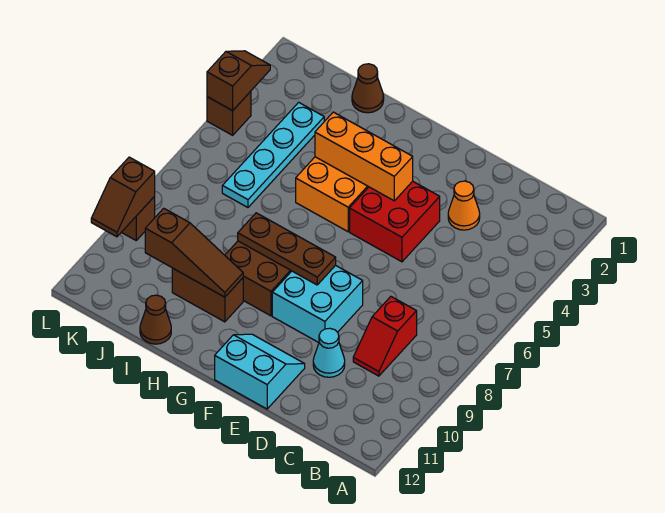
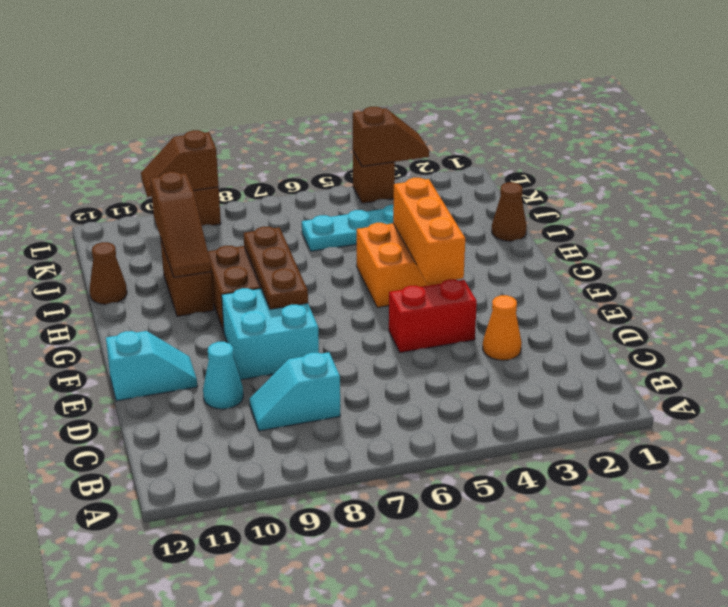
red 1x2 slope [353,297,417,376] -> cyan 1x2 slope [250,352,340,431]
red 2x2 brick [350,181,440,262] -> red 1x2 brick [389,279,477,353]
cyan 2x2 slope [215,334,305,409] -> cyan 1x2 slope [106,331,197,401]

